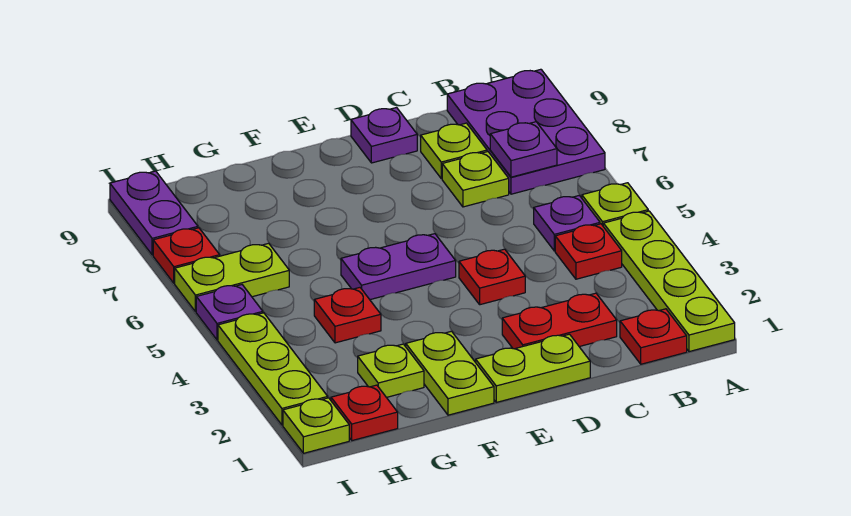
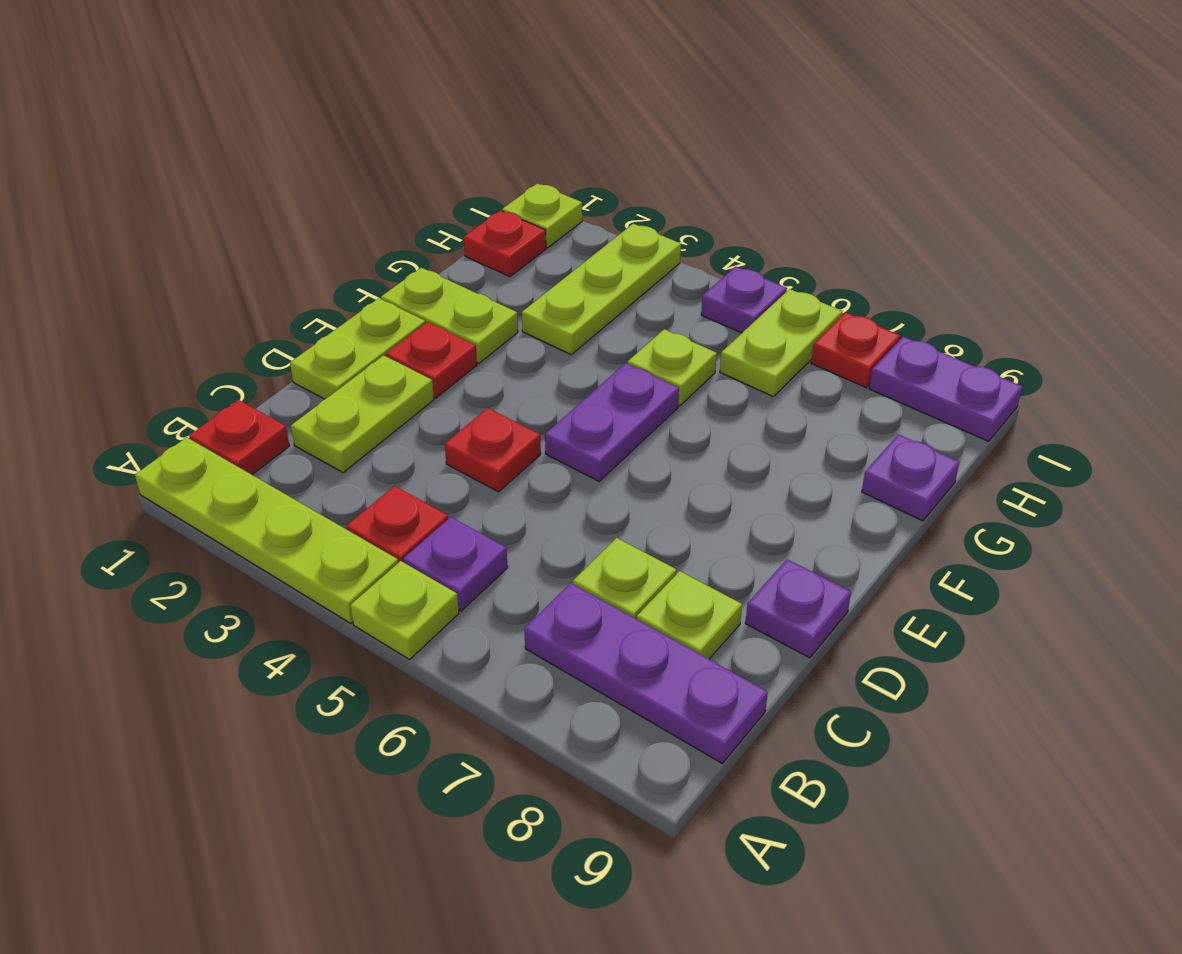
purple 2x3 plate [447,69,605,194] -> purple 1x3 plate [524,583,768,763]
purple 1x1 plate [490,122,557,177] -> purple 1x1 plate moved to [862,435,960,521]
red 1x2 plate [502,293,617,349] -> lime 1x2 plate [291,355,434,473]
lime 1x1 plate [358,344,424,397] -> lime 1x1 plate moved to [628,329,717,406]
red 1x1 plate [314,288,381,343] -> red 1x1 plate moved to [386,322,477,398]
lime 1x3 plate [218,313,328,425] -> lime 1x3 plate turned to [522,224,681,355]

